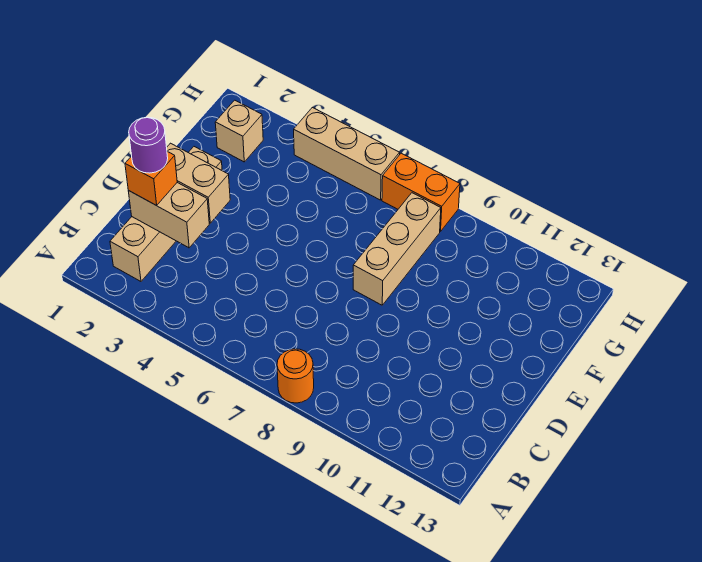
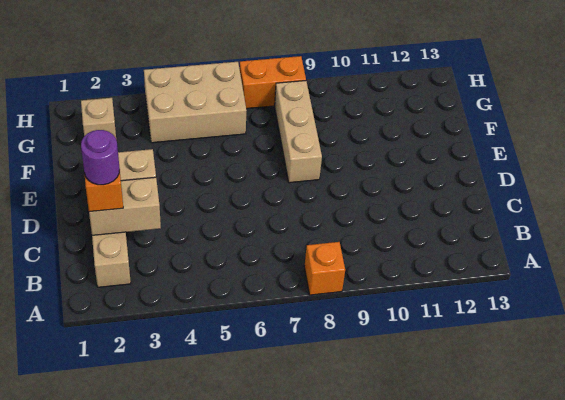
orange 1x1 round brick [277,349,314,403] -> orange 1x1 brick [304,242,345,295]
tan 1x3 brick [294,107,400,200] -> tan 2x3 brick [144,62,247,143]

